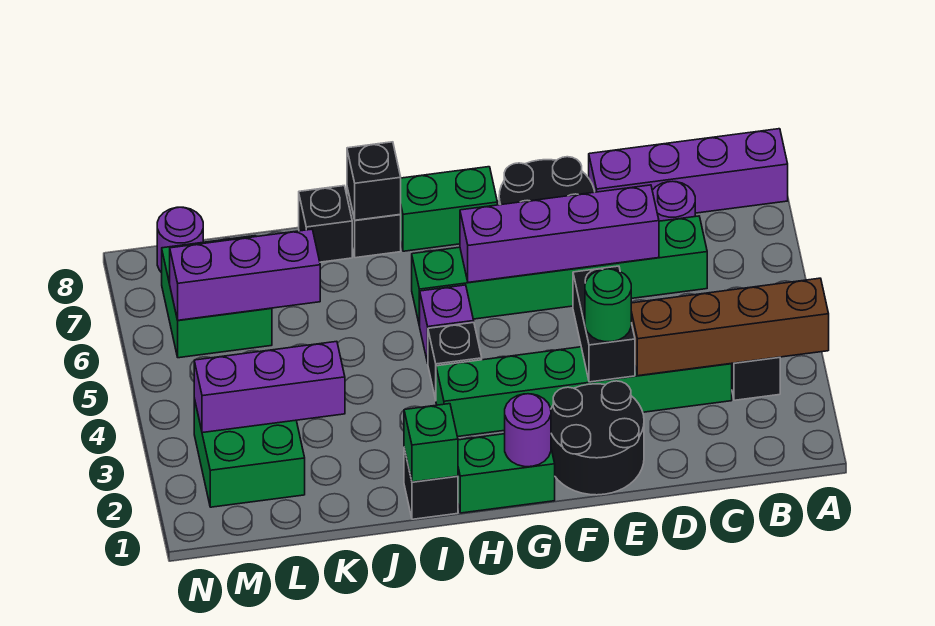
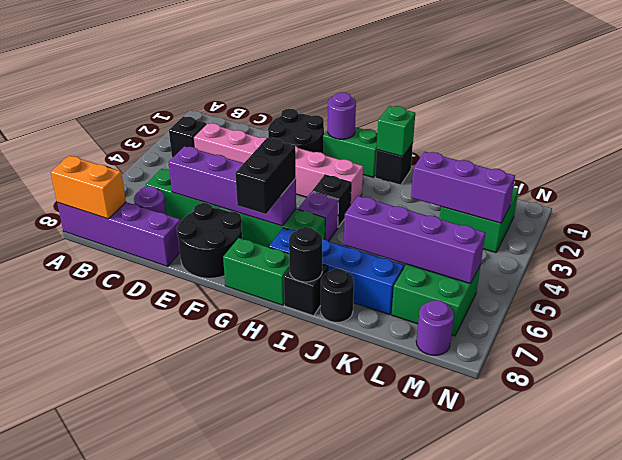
brown 1x4 brick [631,278,829,376] -> none
none -> orange 1x2 brick [51,156,126,219]
green 1x6 brick [436,347,732,437] -> pink 1x6 brick [194,123,363,206]
black 1x2 brick [573,266,635,382] -> black 1x2 brick moved to [235,138,296,214]
green 1x1 round brick [585,269,631,342] -> none
none -> blue 1x4 brick [269,228,404,315]
black 1x1 brick [347,142,401,220] -> black 1x1 round brick [289,227,322,282]
black 1x1 brick [299,186,352,262] -> black 1x1 round brick [321,269,354,322]
purple 1x3 brick [170,229,320,320] -> purple 1x4 brick [344,196,485,284]

